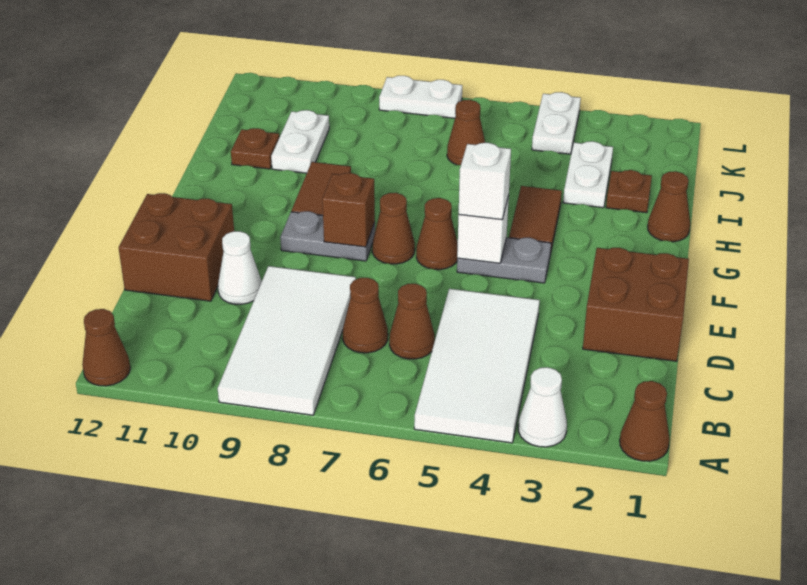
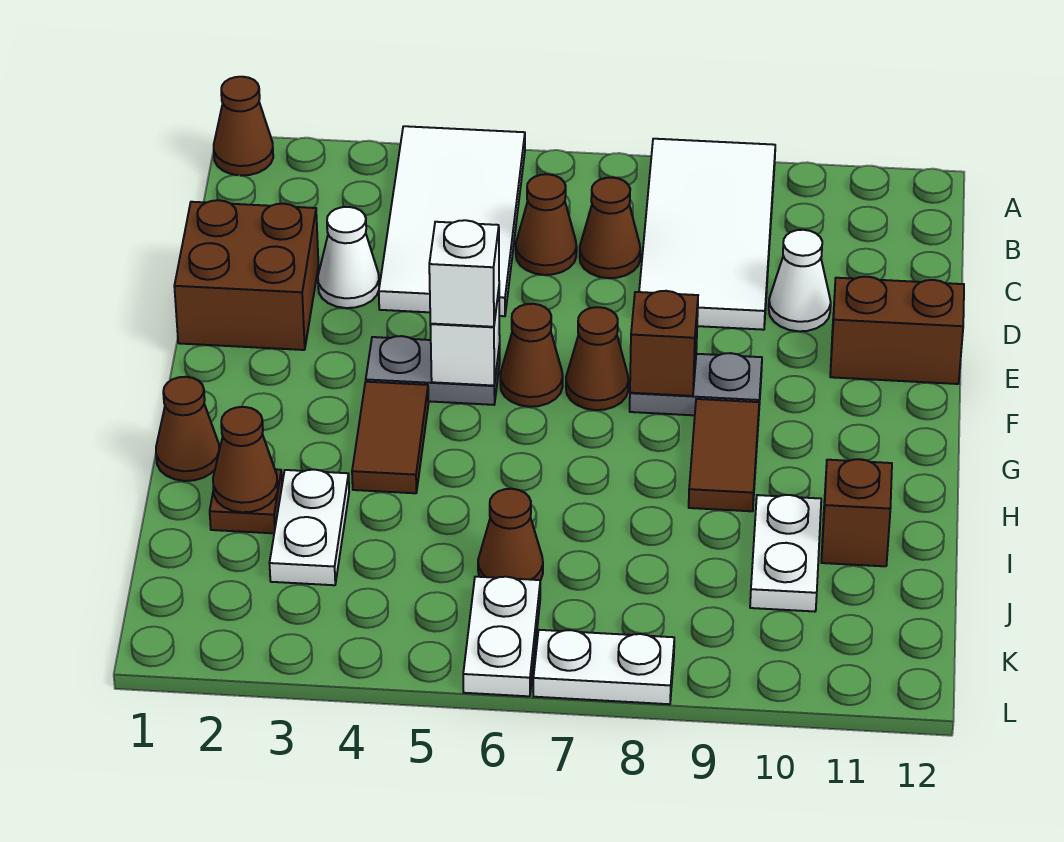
white 1x1 cone [518,367,567,447] -> white 1x1 cone moved to [318,207,379,308]
brown 1x1 cone [82,309,130,386] -> brown 1x1 cone moved to [213,407,278,512]
brown 2x2 brick [119,193,234,301] -> brown 1x2 brick [830,277,964,384]
brown 1x1 plate [231,128,280,169] -> brown 1x1 brick [821,459,892,566]
white 1x2 plate [532,92,581,154] -> white 1x2 plate moved to [463,577,540,696]

